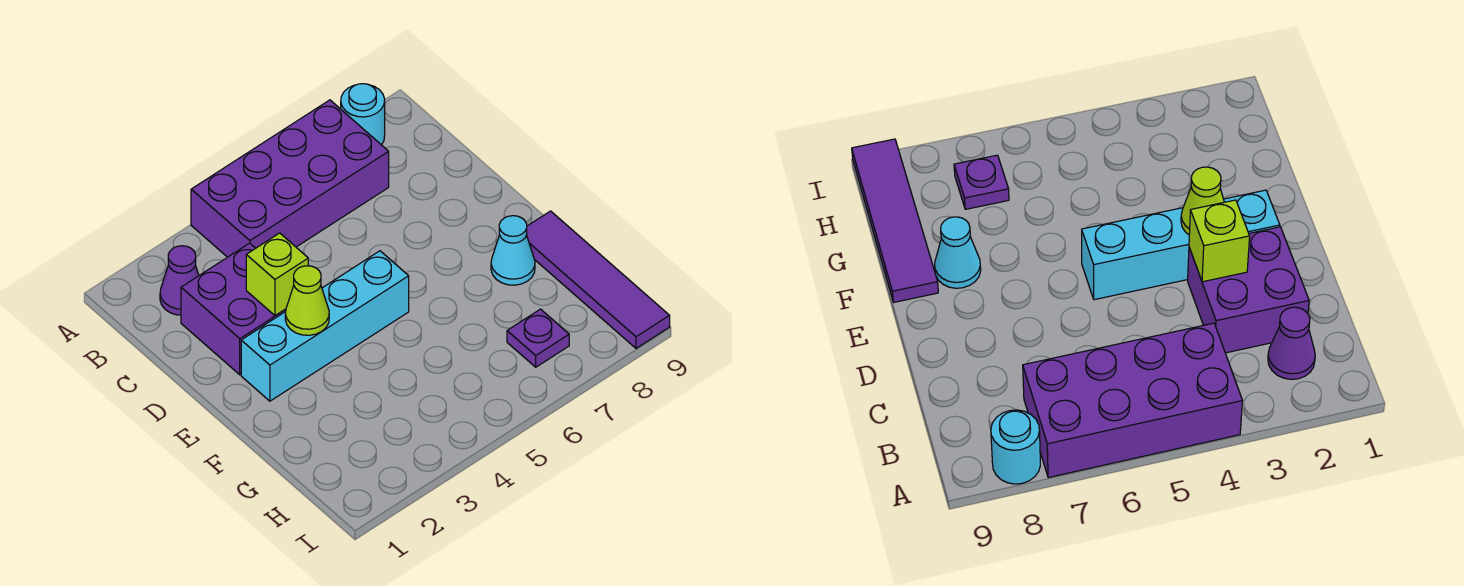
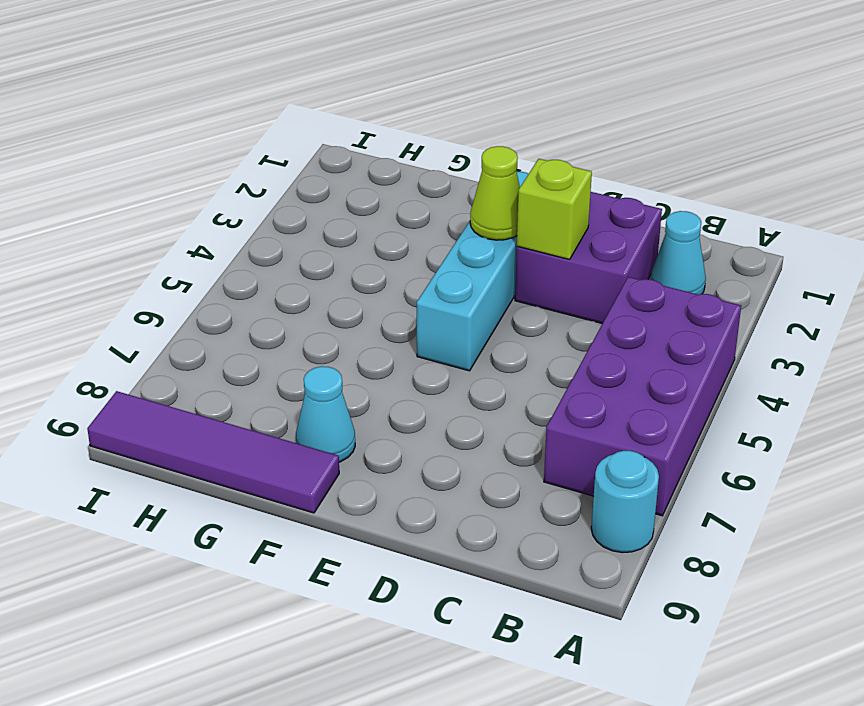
purple 1x1 cone [160,246,199,315] -> cyan 1x1 cone [651,211,706,295]
purple 1x1 plate [507,309,569,367] -> none

